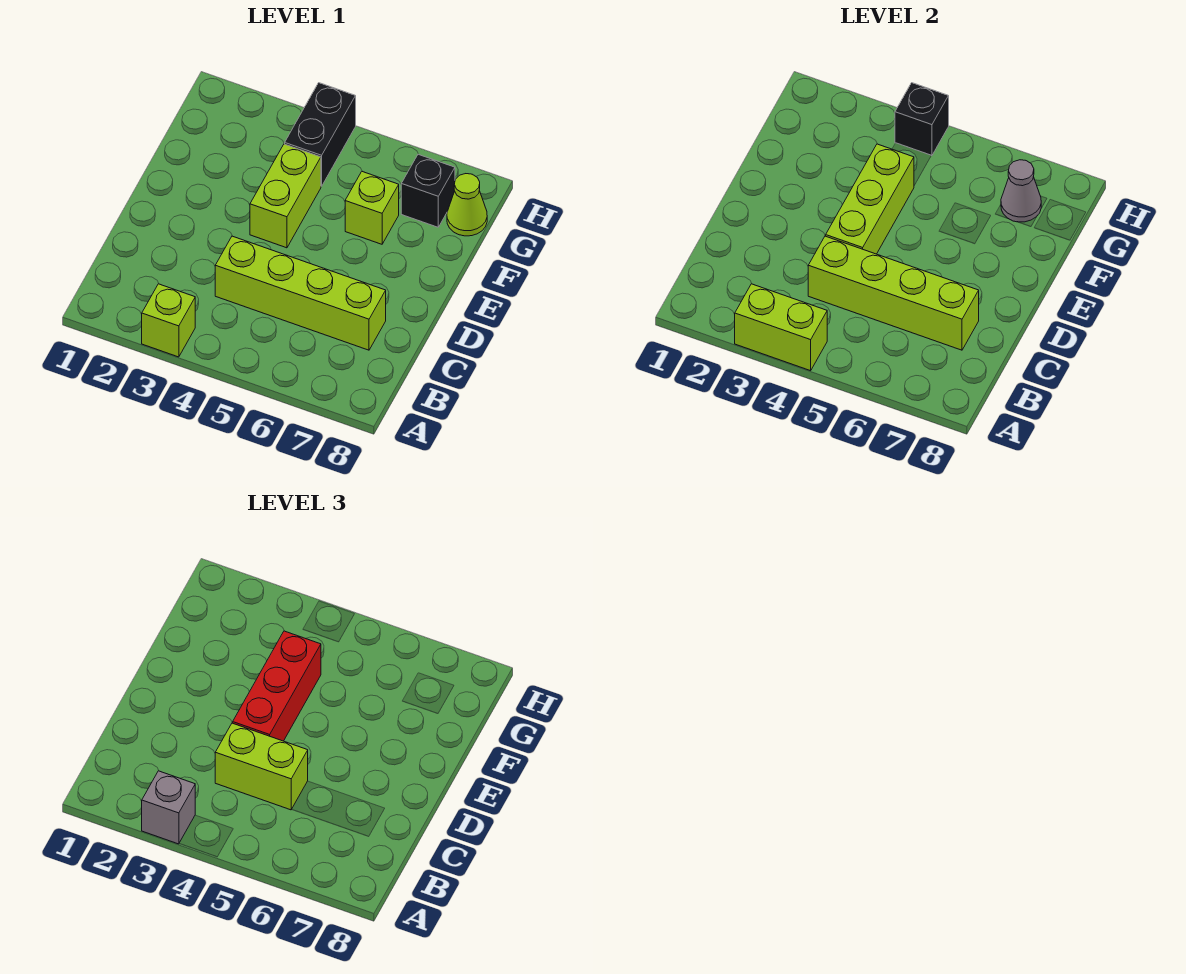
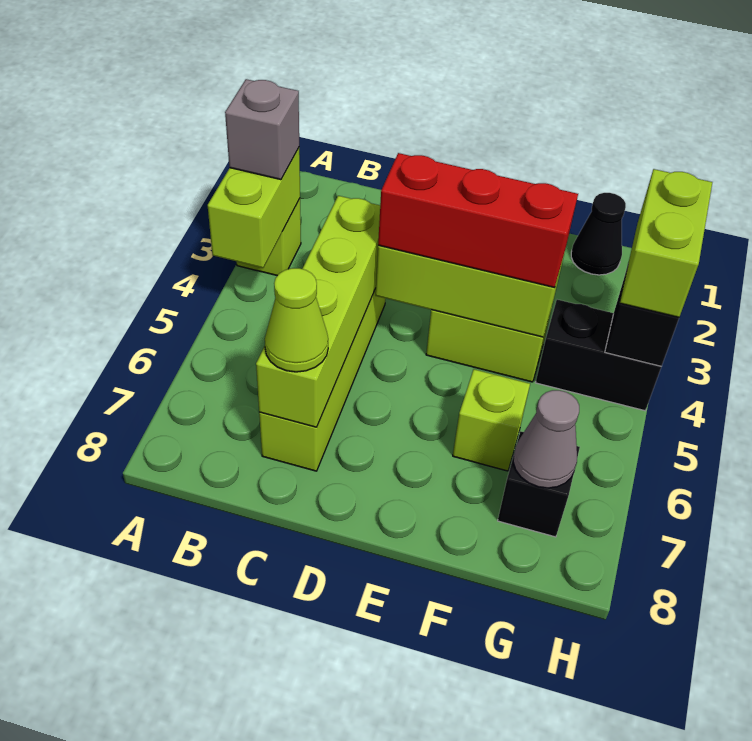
lime 1x2 brick [215,723,308,810] -> lime 1x2 brick moved to [620,169,712,317]
none -> black 1x1 cone [571,193,626,275]
lime 1x1 cone [447,174,487,236] -> lime 1x1 cone moved to [265,268,328,372]

